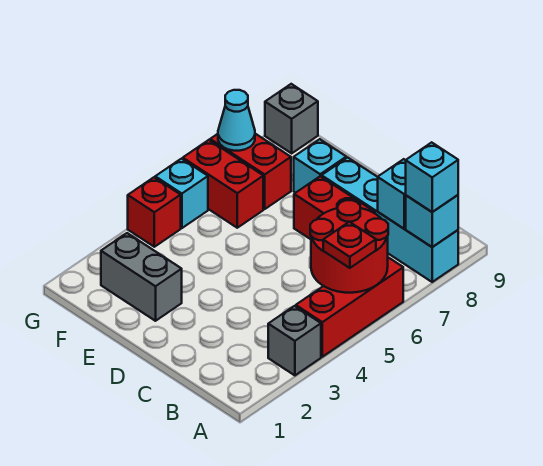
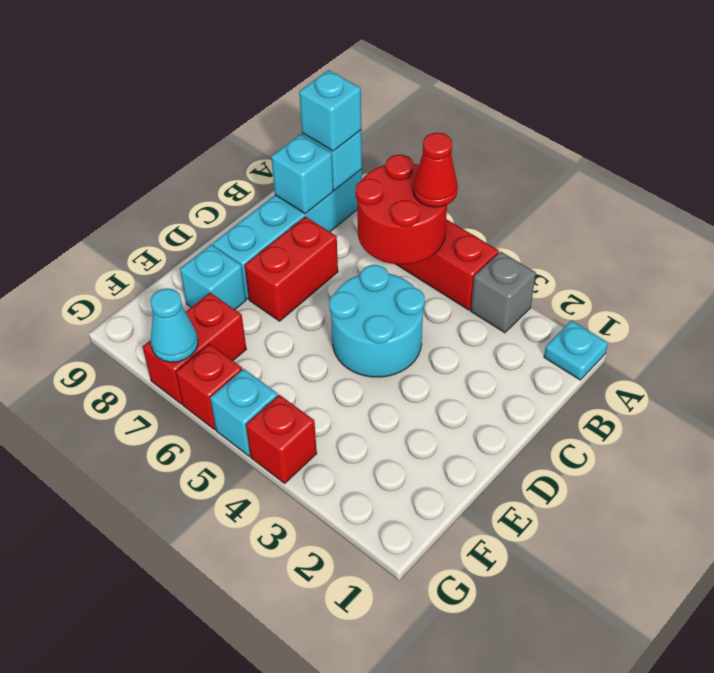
none -> cyan 1x1 plate [544,321,608,380]
red 1x1 plate [323,222,376,268] -> red 1x1 cone [413,133,458,207]
none -> cyan 2x2 round brick [329,265,425,377]
grey 1x2 brick [101,233,182,321] -> none
red 1x2 brick [183,140,263,228] -> red 1x1 brick [176,344,242,430]
grey 1x1 brick [265,84,318,153] -> none

